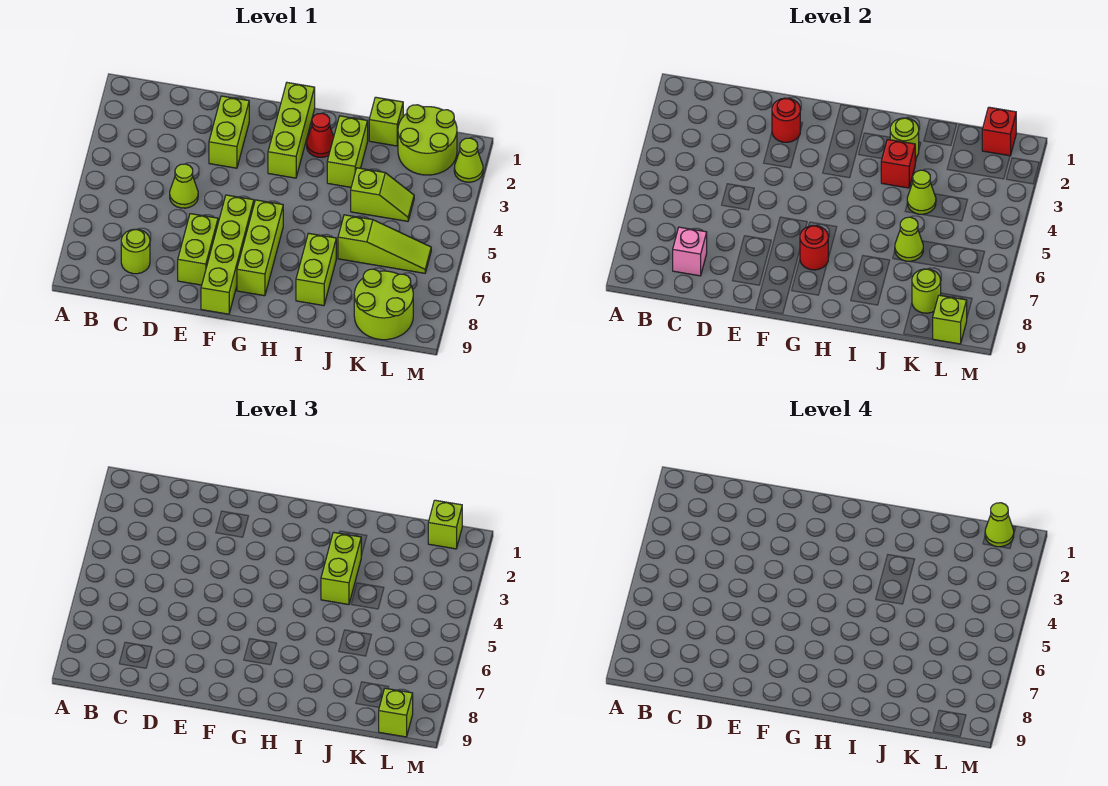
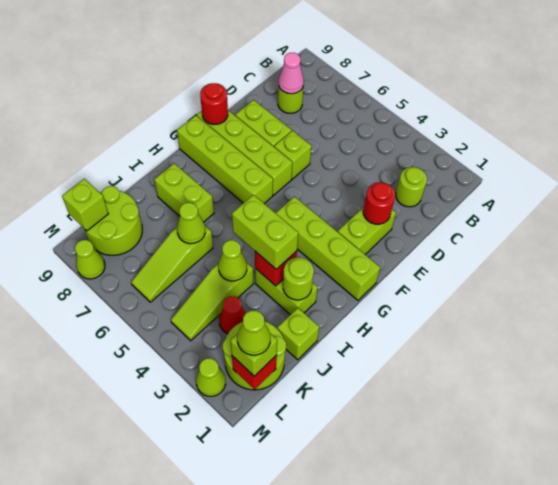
pink 1x1 brick [673,227,707,276] -> pink 1x1 cone [279,53,304,94]
lime 1x1 cone [170,164,198,208] -> lime 1x1 cone moved to [75,240,105,279]
lime 1x2 brick [209,96,249,168] -> lime 1x2 brick turned to [338,207,396,254]
lime 1x3 brick [268,83,315,178] -> lime 1x4 brick [276,197,380,300]
lime 1x3 brick [237,200,283,296] -> lime 1x4 brick [177,115,273,203]
red 1x1 round brick [800,226,828,270] -> red 1x1 round brick moved to [200,83,228,125]
red 1x1 cone [307,113,334,158] -> red 1x1 cone moved to [219,296,246,334]
lime 1x2 slope [351,168,414,221] -> lime 1x3 slope [171,263,253,341]
lime 1x1 round brick [912,269,941,313] -> lime 1x1 round brick moved to [396,167,427,207]
lime 1x1 brick [379,688,413,737] -> lime 1x1 brick moved to [274,131,312,179]

